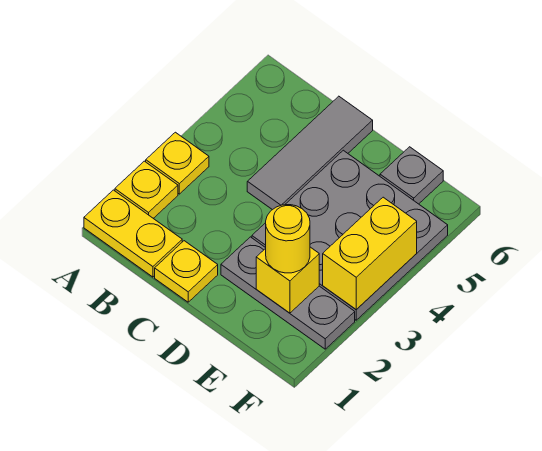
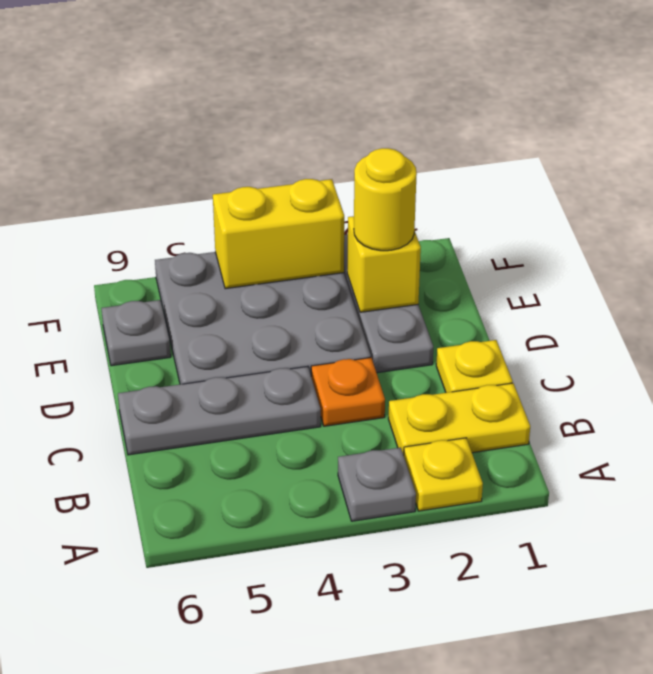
yellow 1x2 plate [84,190,182,277] -> yellow 1x2 plate turned to [388,383,530,455]
yellow 1x1 plate [146,132,209,194] -> grey 1x1 plate [338,448,416,521]
none -> orange 1x1 plate [311,358,385,426]
grey 1x3 tile [247,96,373,210] -> grey 1x3 plate [118,366,321,455]

